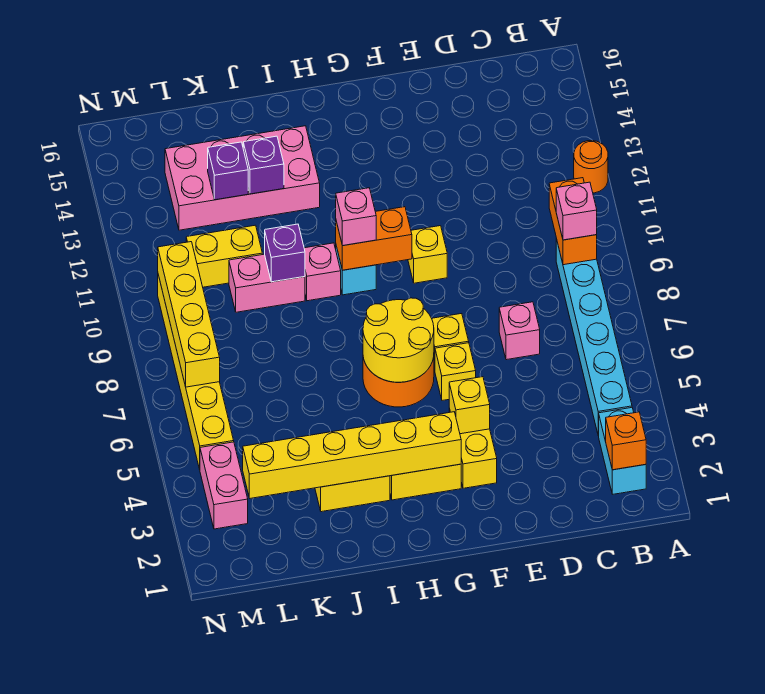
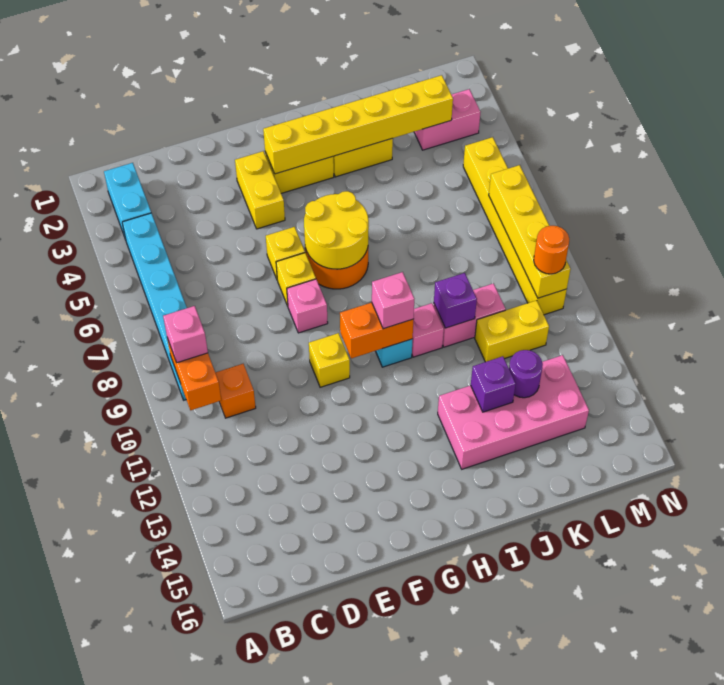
orange 1x1 round brick [574,141,608,193] -> orange 1x1 round brick moved to [534,226,569,274]
orange 1x1 brick [606,412,646,470] -> orange 1x1 brick moved to [215,364,256,418]
pink 1x1 brick [499,302,540,360] -> pink 1x1 brick moved to [287,279,328,333]
yellow 1x1 brick [449,377,490,434] -> none
purple 1x1 brick [208,142,248,200] -> purple 1x1 round brick [509,350,543,398]
pink 1x2 brick [200,442,248,529] -> pink 1x2 brick turned to [414,89,480,150]

